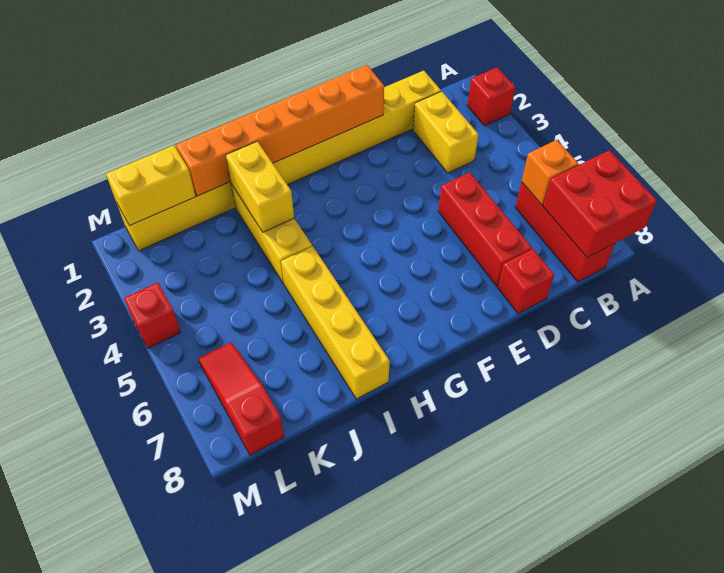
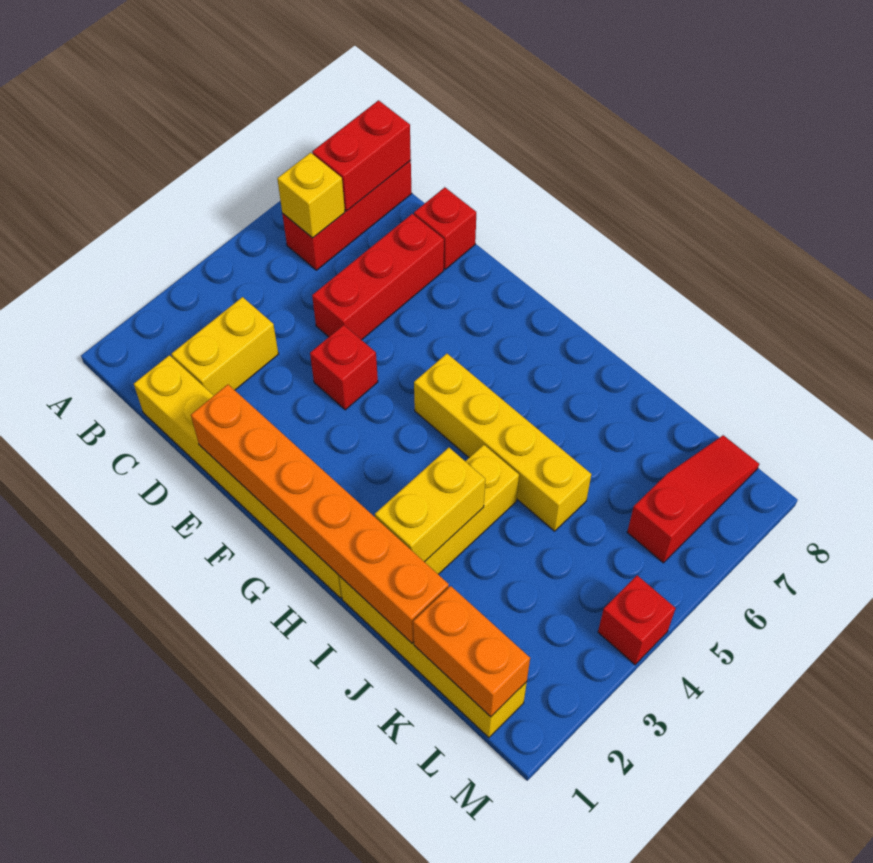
red 1x1 brick [467,67,515,126] -> red 1x1 brick moved to [310,325,378,410]
red 2x2 brick [543,150,657,257] -> red 1x2 brick [312,100,411,211]
orange 1x1 brick [522,140,578,205] -> yellow 1x1 brick [277,153,345,238]
yellow 1x4 brick [281,246,390,399] -> yellow 1x4 brick turned to [414,354,591,531]
yellow 1x2 brick [106,145,196,226] -> orange 1x2 brick [413,586,530,717]
red 1x3 slope [198,342,284,455] -> red 1x3 slope turned to [627,435,759,563]

